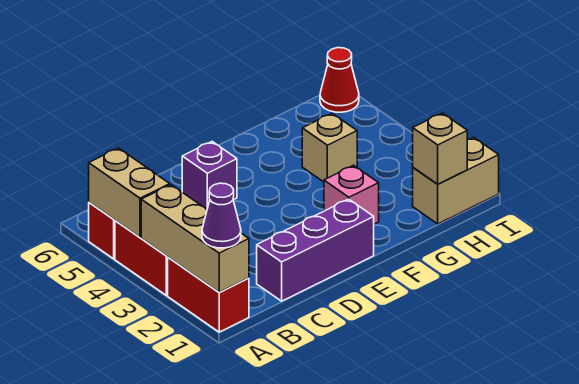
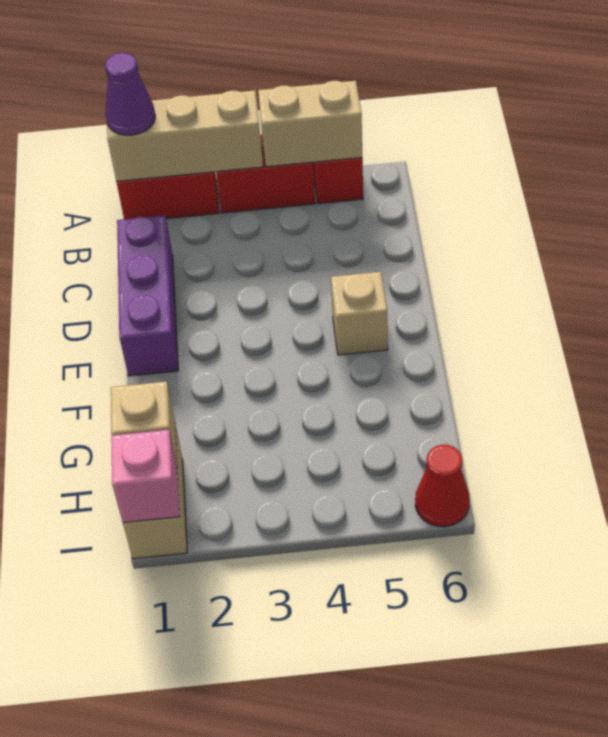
purple 1x1 brick [182,142,237,209] -> none
pink 1x1 brick [324,165,379,224] -> pink 1x1 brick moved to [111,430,180,523]
tan 1x1 brick [302,113,357,182] -> tan 1x1 brick moved to [331,272,388,355]

